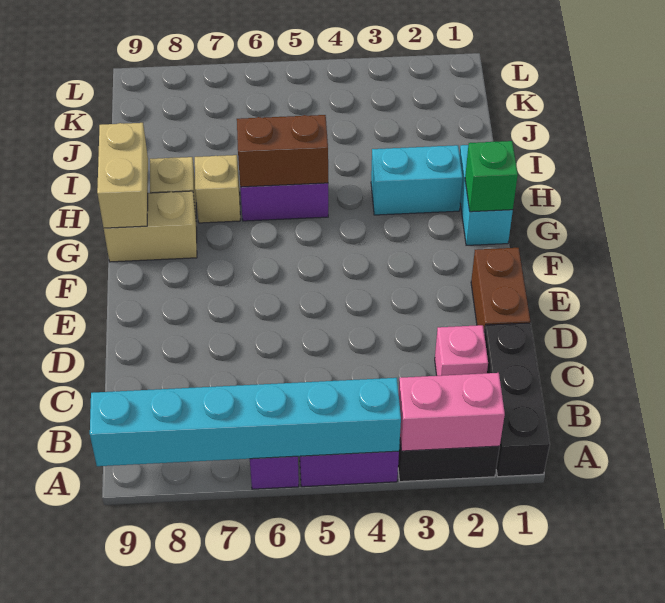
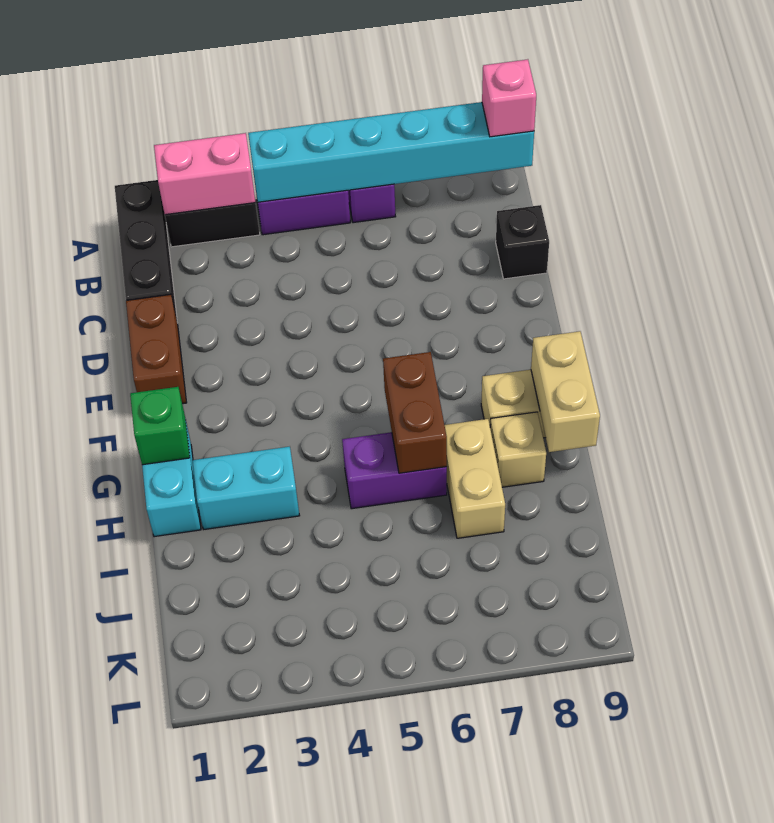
pink 1x1 brick [435,325,488,376] -> pink 1x1 brick moved to [482,59,536,137]
none -> black 1x1 brick [496,205,549,279]
brown 1x2 brick [237,115,328,187] -> brown 1x2 brick turned to [383,352,447,473]
tan 1x1 brick [195,155,240,223] -> tan 1x2 brick [445,419,505,538]

